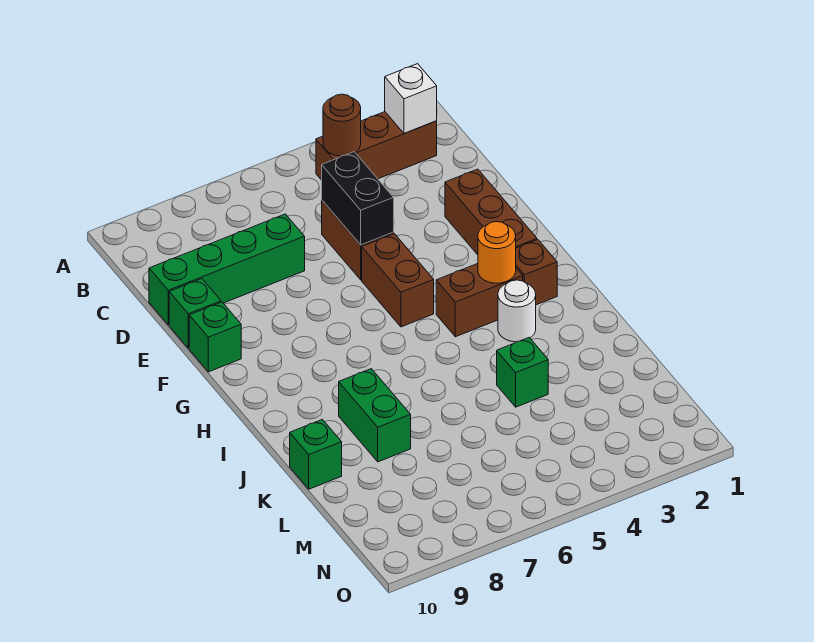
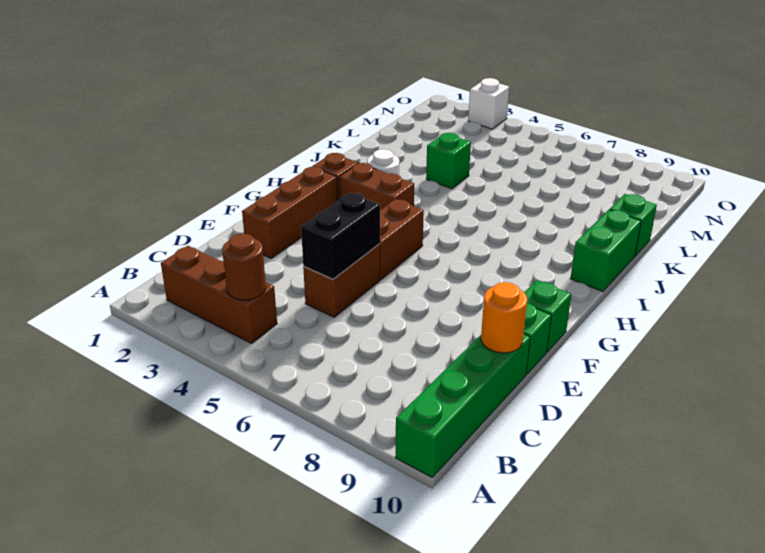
white 1x1 brick [385,64,437,134] -> white 1x1 brick moved to [468,78,509,129]
green 1x4 brick [149,214,305,325] -> green 1x4 brick turned to [395,334,530,477]
orange 1x1 round brick [478,222,516,283] -> orange 1x1 round brick moved to [481,282,527,353]
green 1x2 brick [339,369,411,462] -> green 1x2 brick moved to [570,209,641,292]

